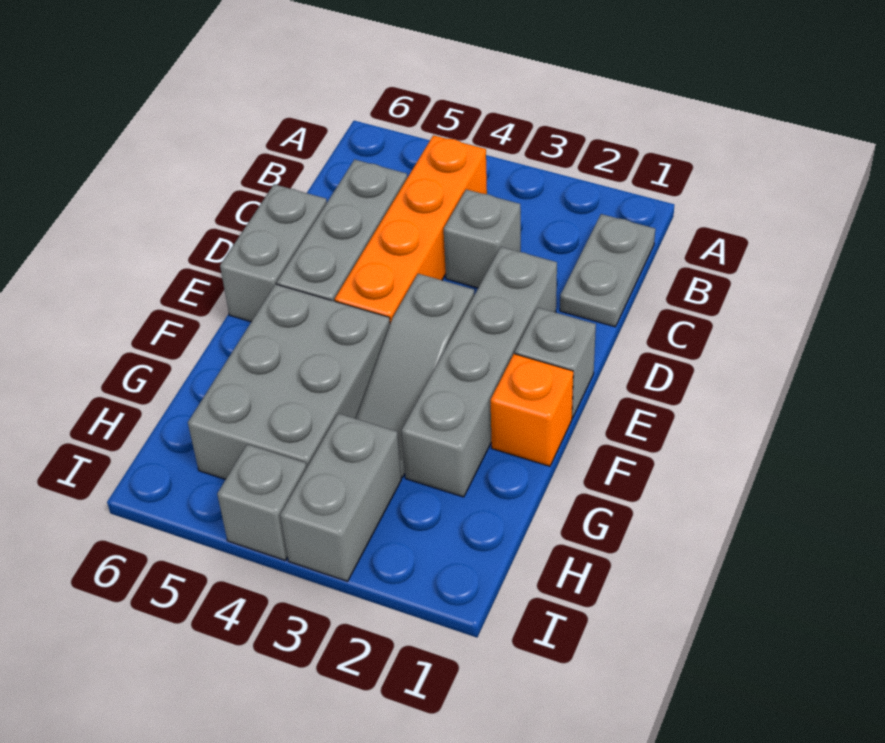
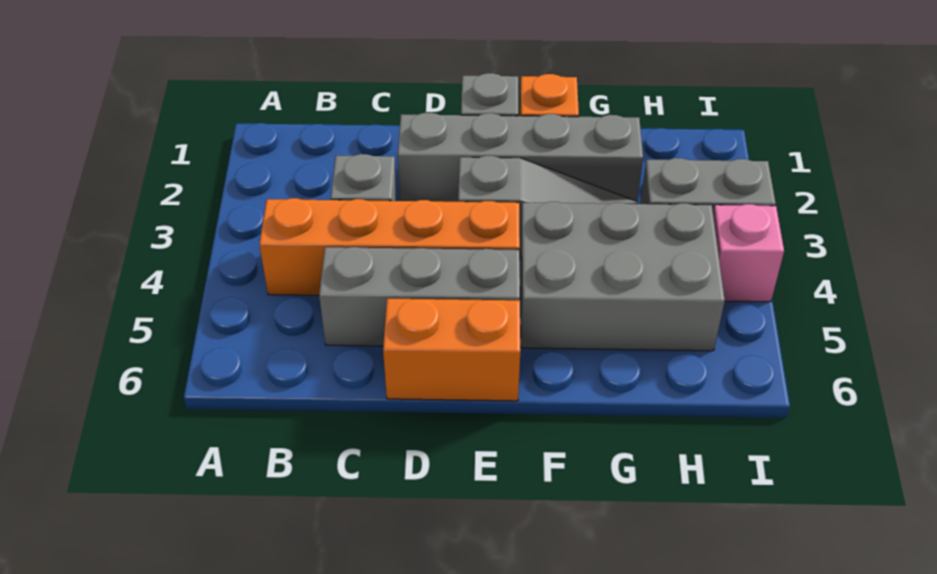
grey 1x2 plate [560,214,655,327] -> none
grey 1x2 brick [220,184,327,322] -> orange 1x2 brick [383,299,520,401]
grey 1x1 brick [217,444,307,560] -> pink 1x1 brick [713,204,784,302]

